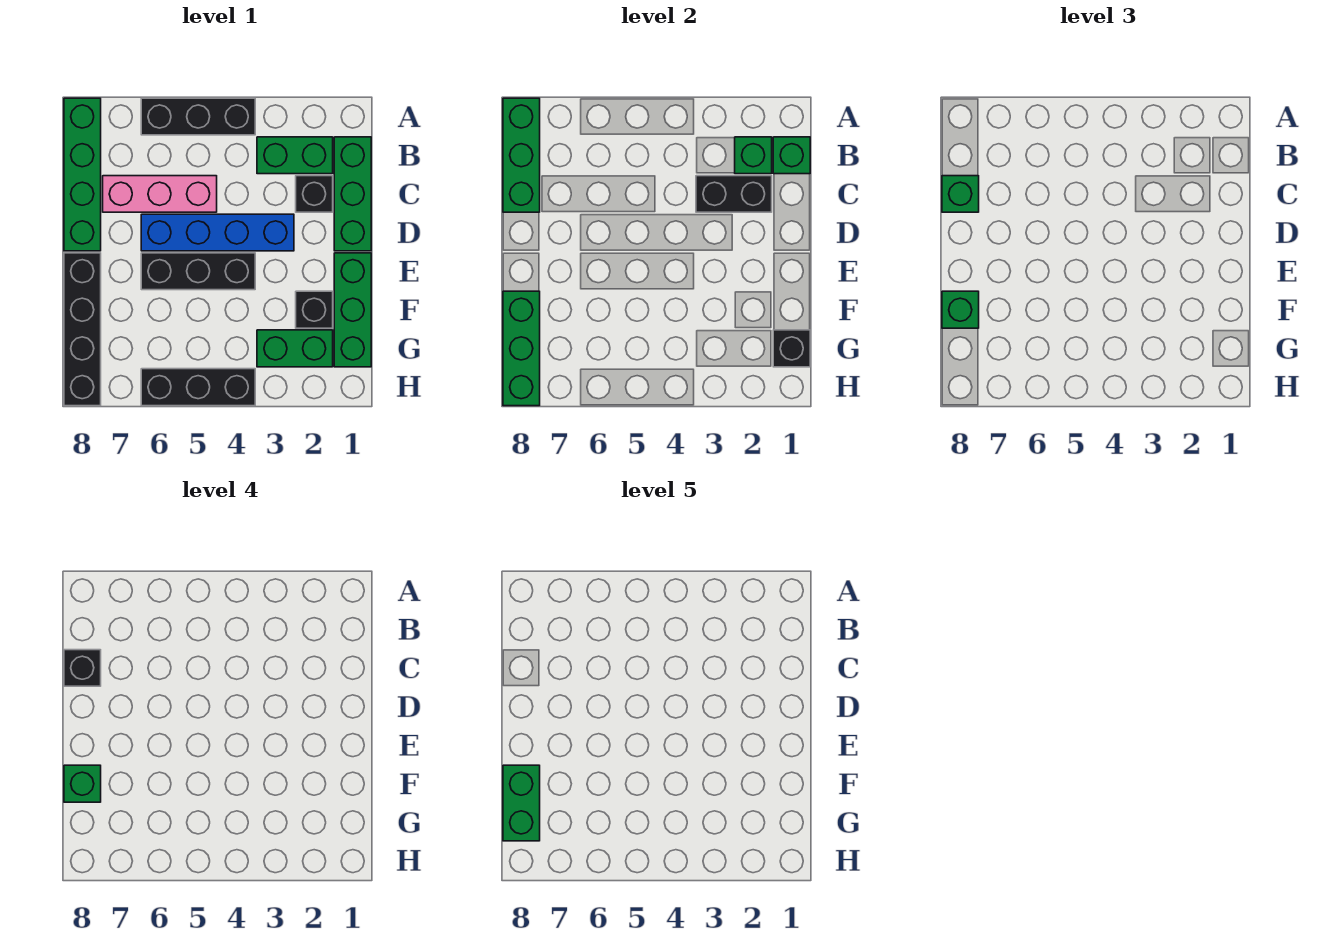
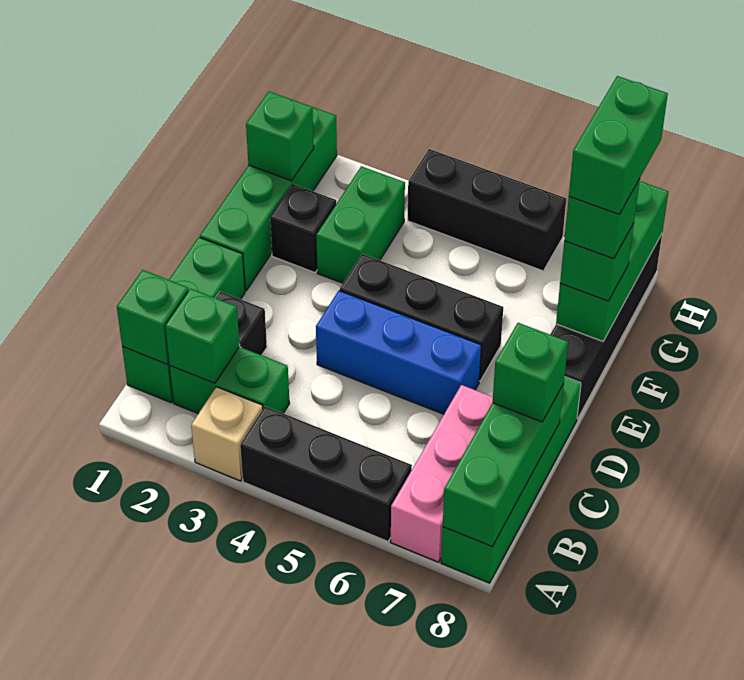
none -> tan 1x1 brick [191,387,263,481]
black 1x2 brick [696,176,772,212] -> none
pink 1x3 brick [103,176,217,212] -> pink 1x3 brick turned to [391,385,493,562]
black 1x1 brick [64,650,101,686] -> none
blue 1x4 brick [141,214,294,251] -> blue 1x3 brick [316,291,481,414]
green 1x3 brick [334,253,371,367] -> green 1x4 brick [200,107,337,291]
black 1x1 brick [773,330,810,367] -> green 1x1 brick [246,92,314,181]
green 1x2 brick [257,330,333,367] -> green 1x2 brick turned to [316,166,405,283]

